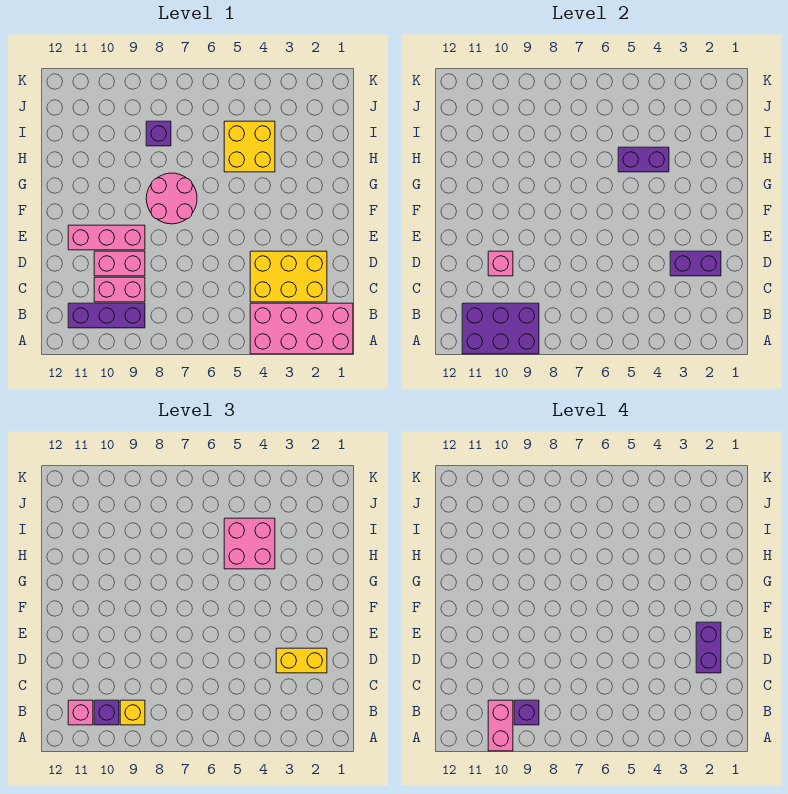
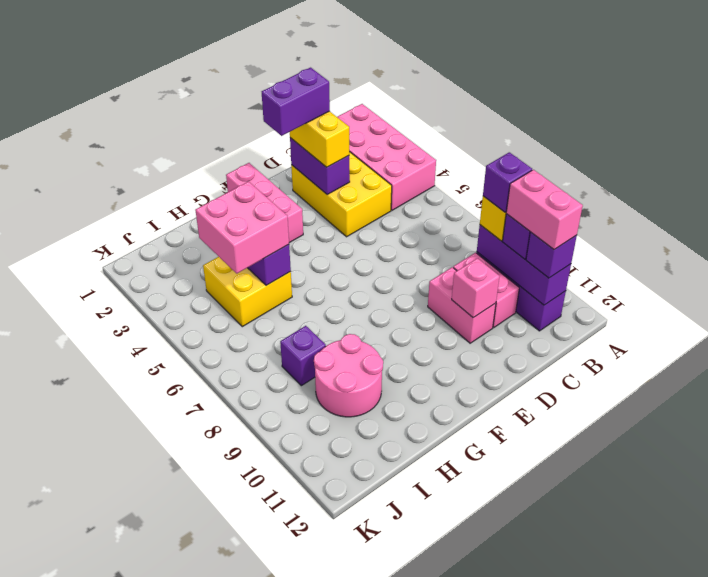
purple 2x3 brick [462,303,539,354] -> purple 1x3 brick [477,225,571,305]
pink 1x2 brick [488,700,513,751] -> pink 1x2 brick turned to [506,170,583,249]
pink 1x1 brick [68,700,93,725] -> purple 1x1 brick [526,232,577,278]
pink 1x3 brick [68,225,145,250] -> pink 1x3 brick moved to [226,163,303,243]
pink 2x2 round brick [146,173,197,224] -> pink 2x2 round brick moved to [314,334,383,417]

